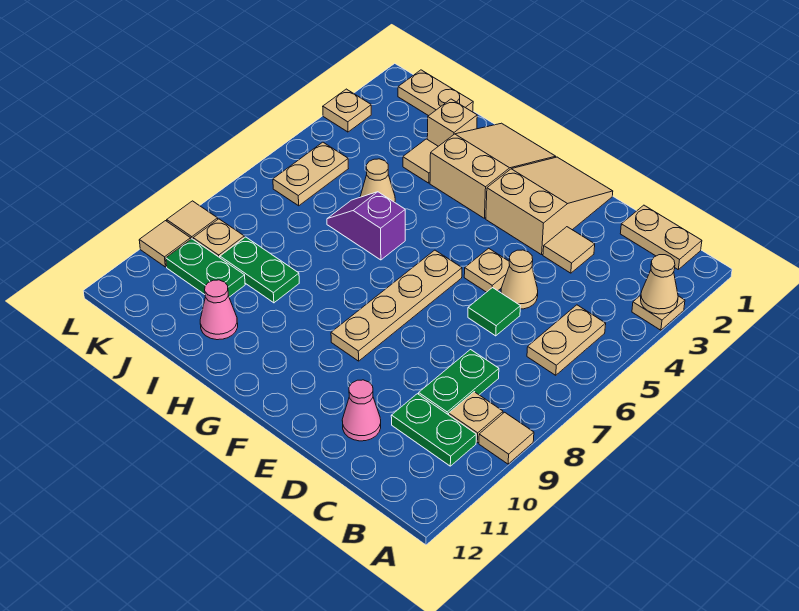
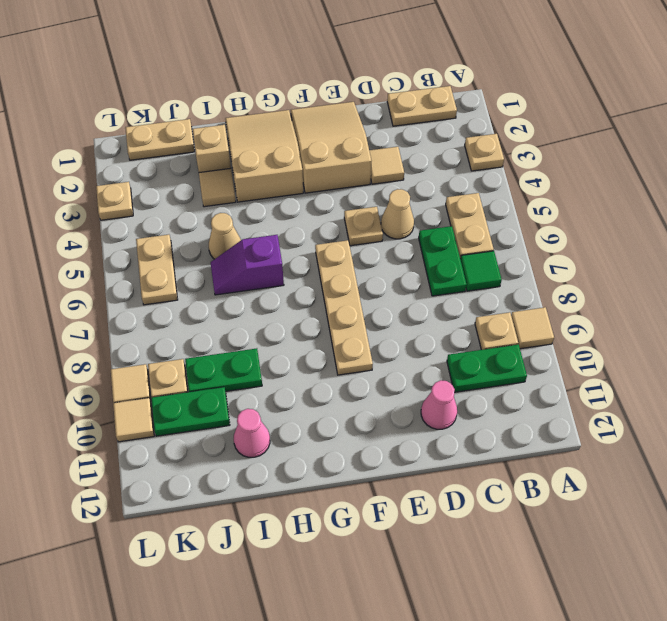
tan 1x1 cone [641,255,678,314] -> none
green 1x2 plate [419,350,499,415] -> green 1x2 plate moved to [419,226,466,296]
green 1x1 tile [468,287,520,336] -> green 1x1 tile moved to [460,251,502,291]

